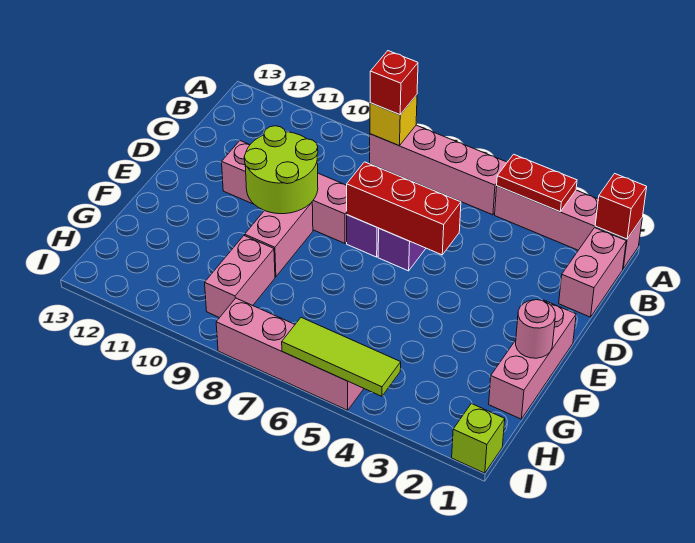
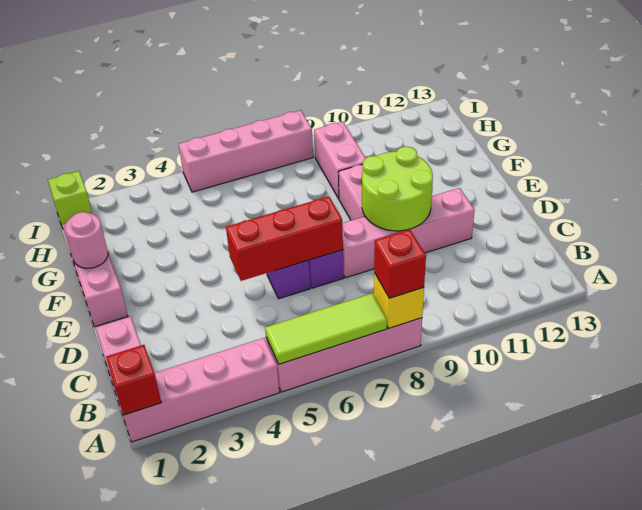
red 1x2 plate [497,154,577,212] -> none
lime 1x3 tile [282,317,401,396] -> lime 1x3 tile moved to [265,293,387,364]

